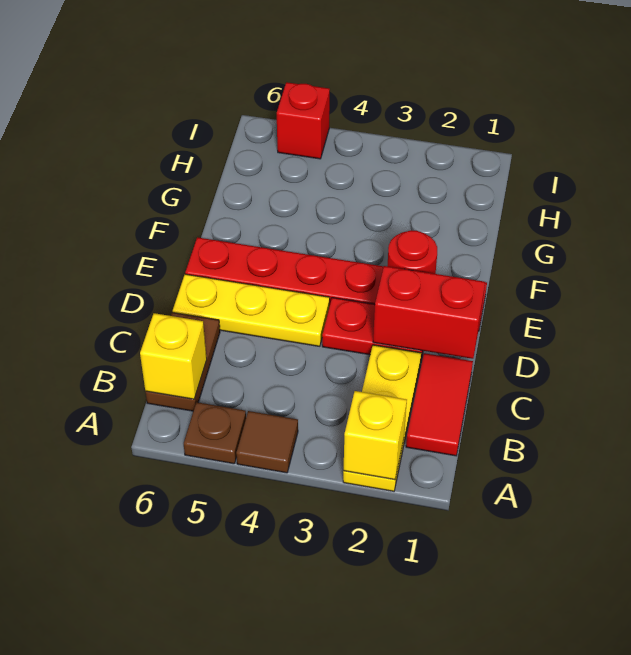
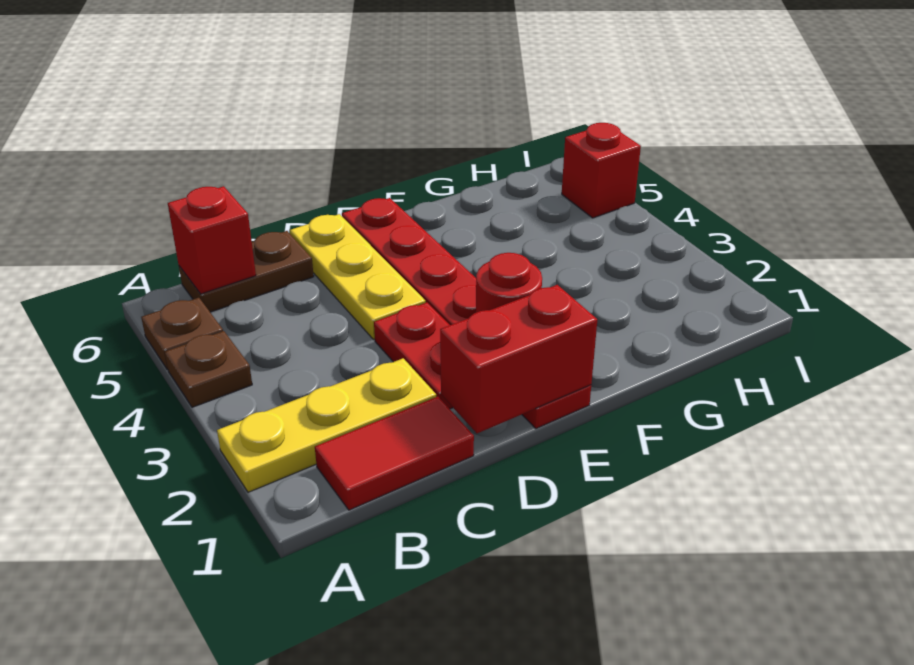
yellow 1x1 brick [344,391,407,480] -> none
brown 1x1 tile [236,411,298,473] -> brown 1x1 plate [165,331,252,407]
yellow 1x1 brick [140,313,207,399] -> red 1x1 brick [168,186,256,294]
red 1x2 brick [373,266,485,359] -> red 1x2 brick turned to [440,285,597,433]

